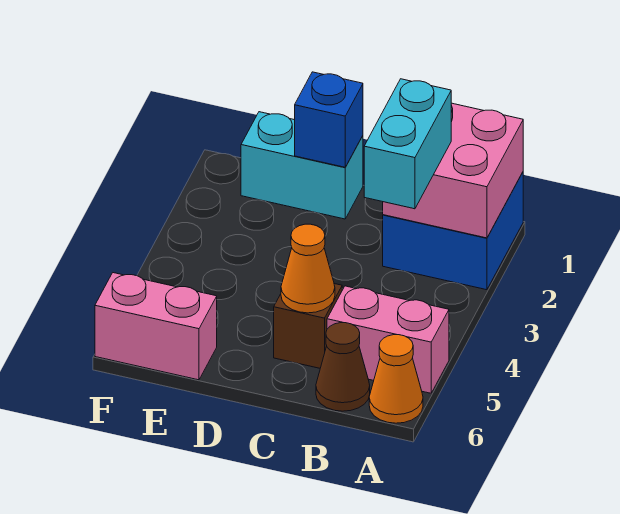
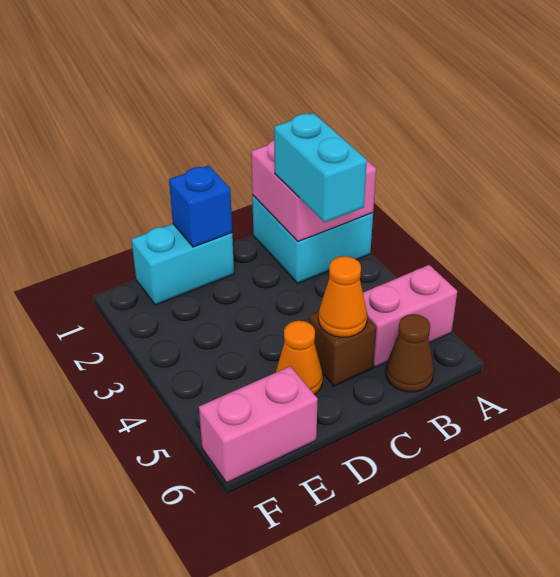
blue 2x2 brick [383,172,523,290] -> cyan 2x2 brick [252,195,373,283]
orange 1x1 cone [369,335,423,423] -> orange 1x1 cone moved to [276,321,323,395]

